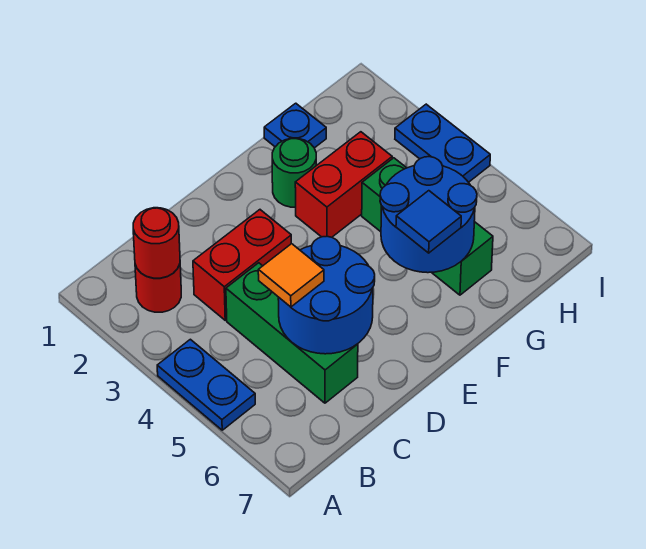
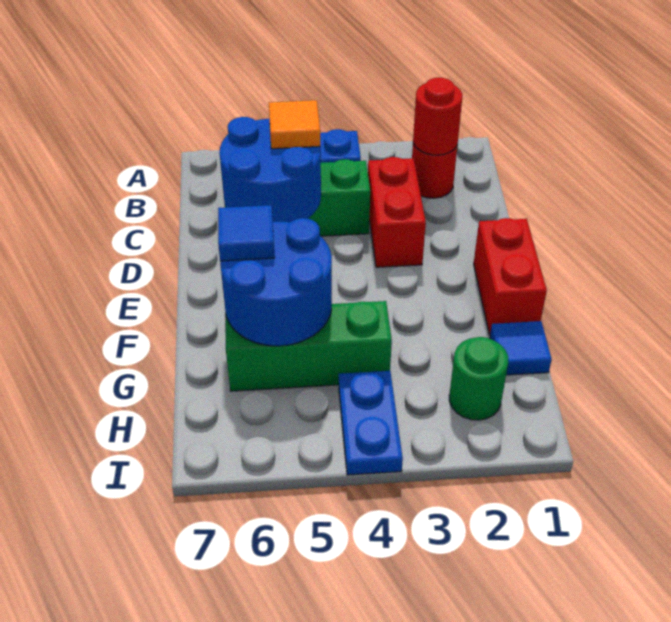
green 1x1 round brick [272,138,316,207] -> green 1x1 round brick moved to [449,337,508,420]
red 1x2 brick [295,132,392,237] -> red 1x2 brick moved to [474,218,547,335]
blue 1x1 plate [264,103,326,148] -> blue 1x1 tile [490,321,552,375]
blue 1x2 plate [395,104,490,182] -> blue 1x2 plate turned to [339,371,403,475]

